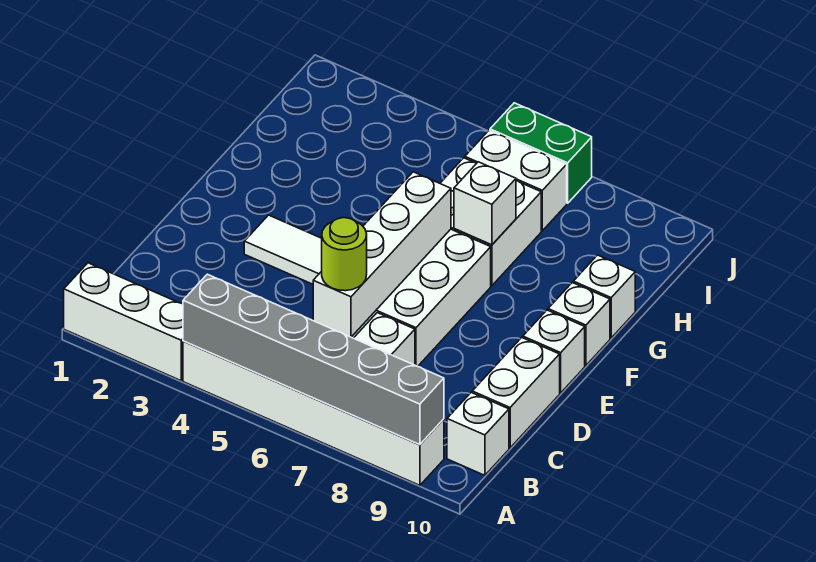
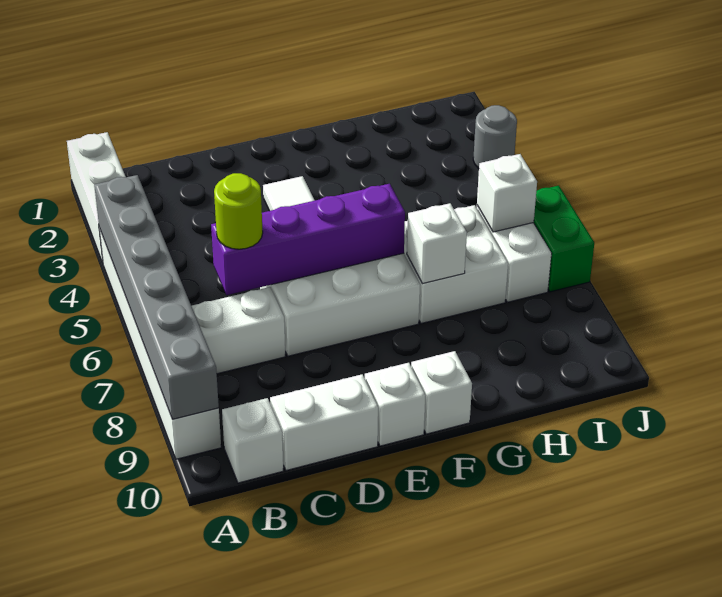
white 1x4 brick [313,172,451,337] -> purple 1x4 brick [211,184,405,295]
white 1x1 brick [573,255,635,338] -> white 1x1 brick moved to [477,154,537,232]
none -> grey 1x1 round brick [473,105,517,168]

